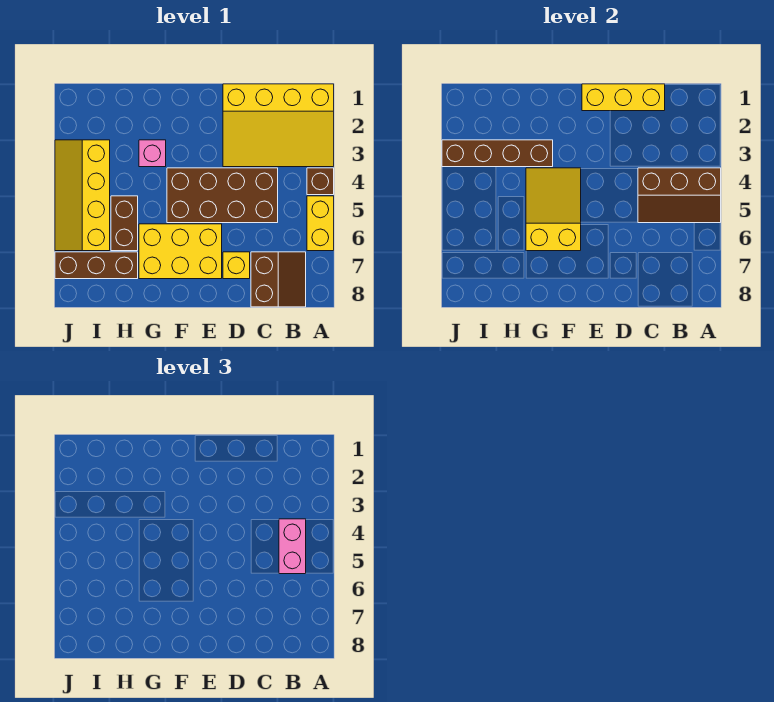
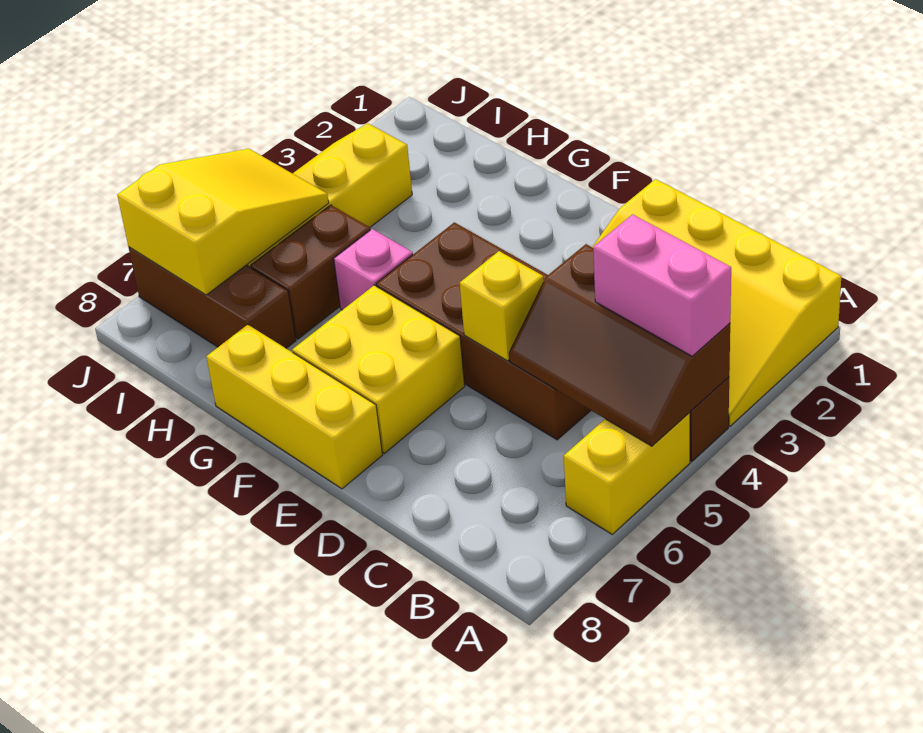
pink 1x2 brick [279,519,306,574] -> pink 1x2 brick turned to [593,214,731,356]
brown 2x2 slope [251,252,306,307] -> none
yellow 1x3 brick [582,84,665,111] -> yellow 1x3 brick moved to [206,325,382,489]
yellow 1x1 brick [223,252,250,279] -> yellow 1x1 brick moved to [460,251,544,361]
yellow 2x3 brick [139,224,222,279] -> yellow 2x2 brick [292,285,465,453]
yellow 2x3 slope [526,168,581,251] -> yellow 2x3 slope moved to [117,149,329,295]
pink 1x1 brick [139,140,166,167] -> pink 1x1 brick moved to [334,229,413,310]
brown 1x4 brick [442,140,553,167] -> none

